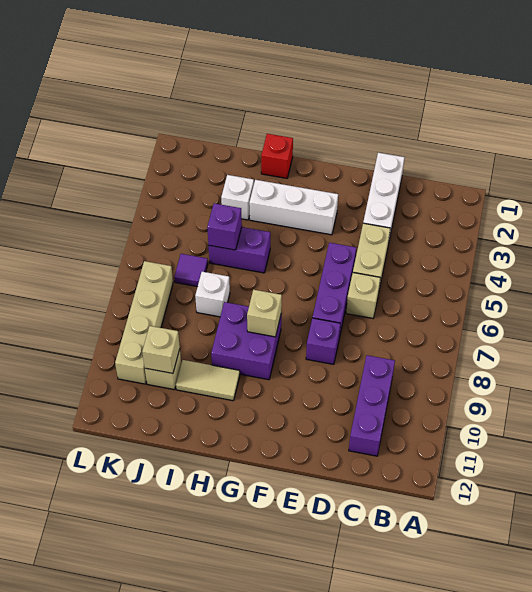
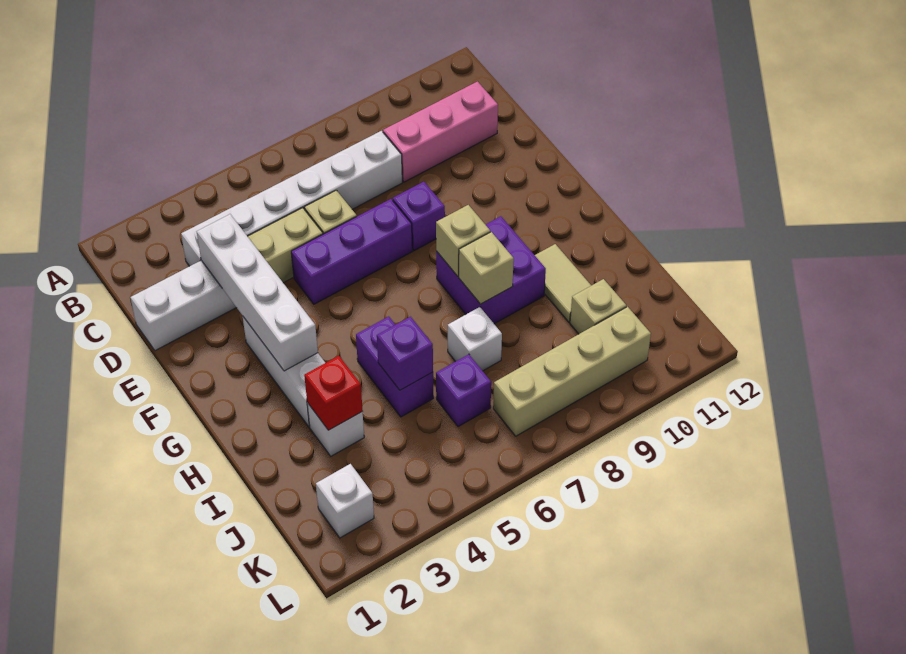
none -> white 1x6 brick [181,131,402,266]
purple 1x3 brick [349,355,395,456] -> pink 1x3 brick [383,82,498,182]
none -> white 1x4 brick [197,214,318,371]
red 1x1 brick [261,134,293,178] -> red 1x1 brick moved to [304,356,363,430]
purple 1x1 tile [174,254,208,287] -> purple 1x1 brick [436,354,491,427]
tan 1x1 brick [142,326,180,373] -> tan 1x1 brick moved to [459,232,514,304]
none -> white 1x1 brick [316,464,374,538]

